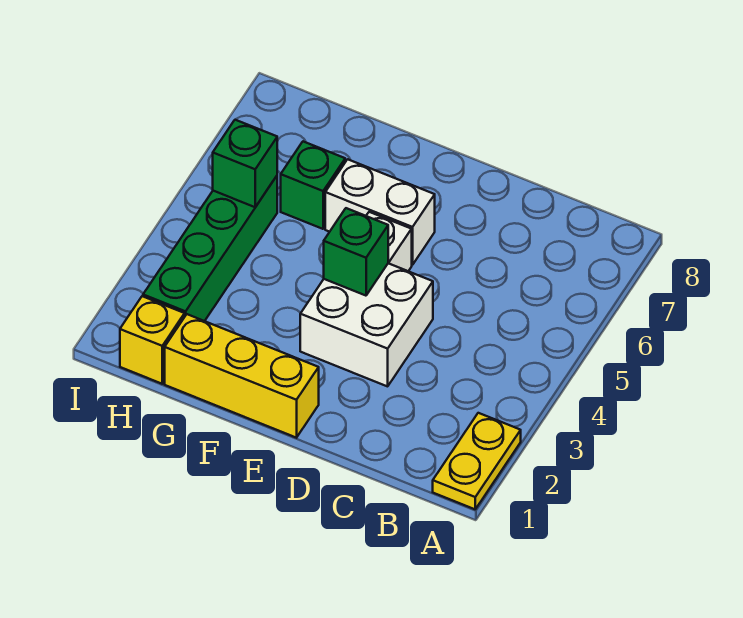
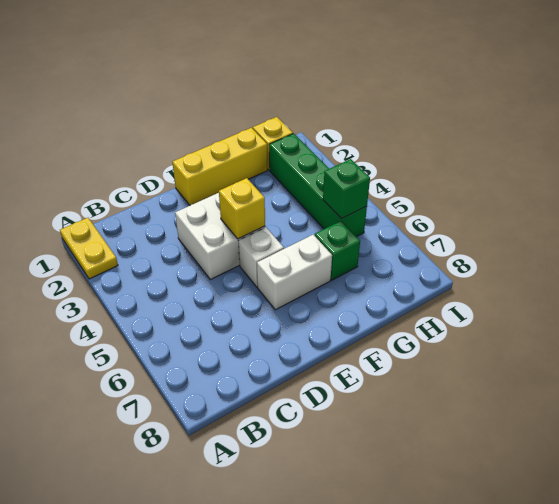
green 1x1 brick [324,208,388,296] -> yellow 1x1 brick [219,178,265,239]

